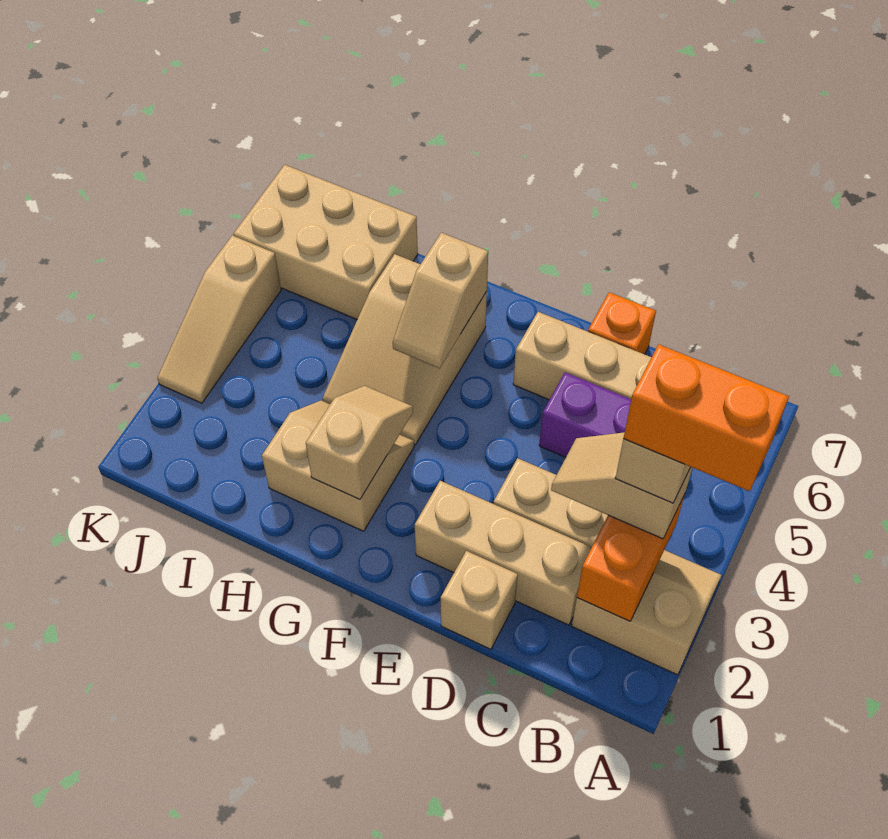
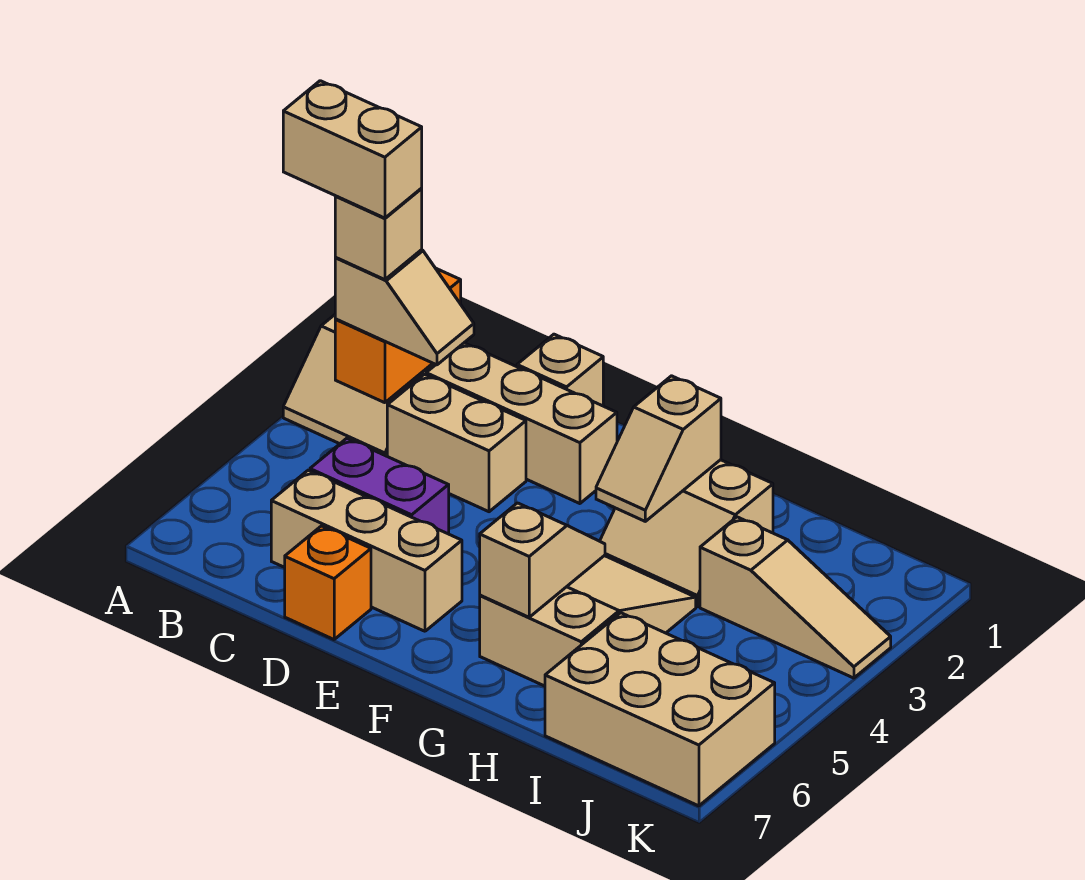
orange 1x2 brick [623,344,789,491] -> tan 1x2 brick [283,81,422,218]
tan 1x3 slope [157,235,281,403] -> tan 1x3 slope turned to [700,517,891,678]

